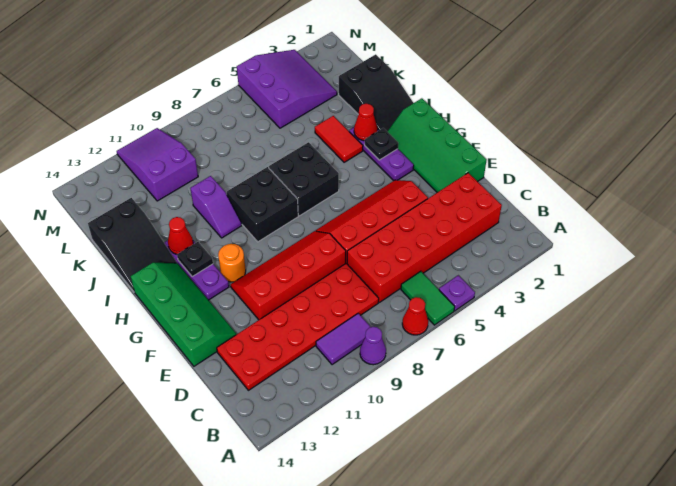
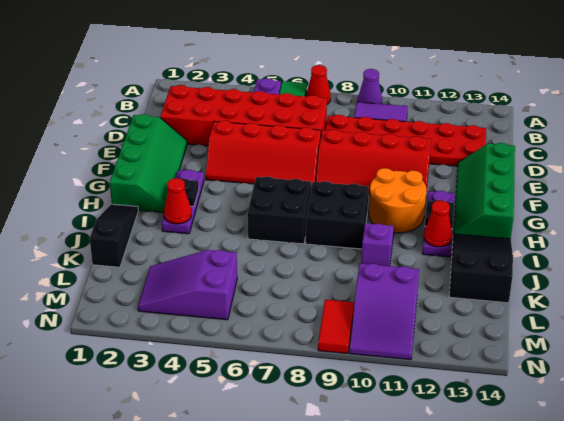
orange 1x1 round brick [218,244,246,282] -> orange 2x2 round brick [369,168,426,233]
black 2x3 slope [339,54,413,131] -> black 1x3 slope [90,204,138,267]
red 1x2 tile [315,116,363,162] -> red 1x2 tile moved to [318,300,354,354]
purple 3x3 slope [237,50,337,128] -> purple 2x3 slope [138,250,237,320]

